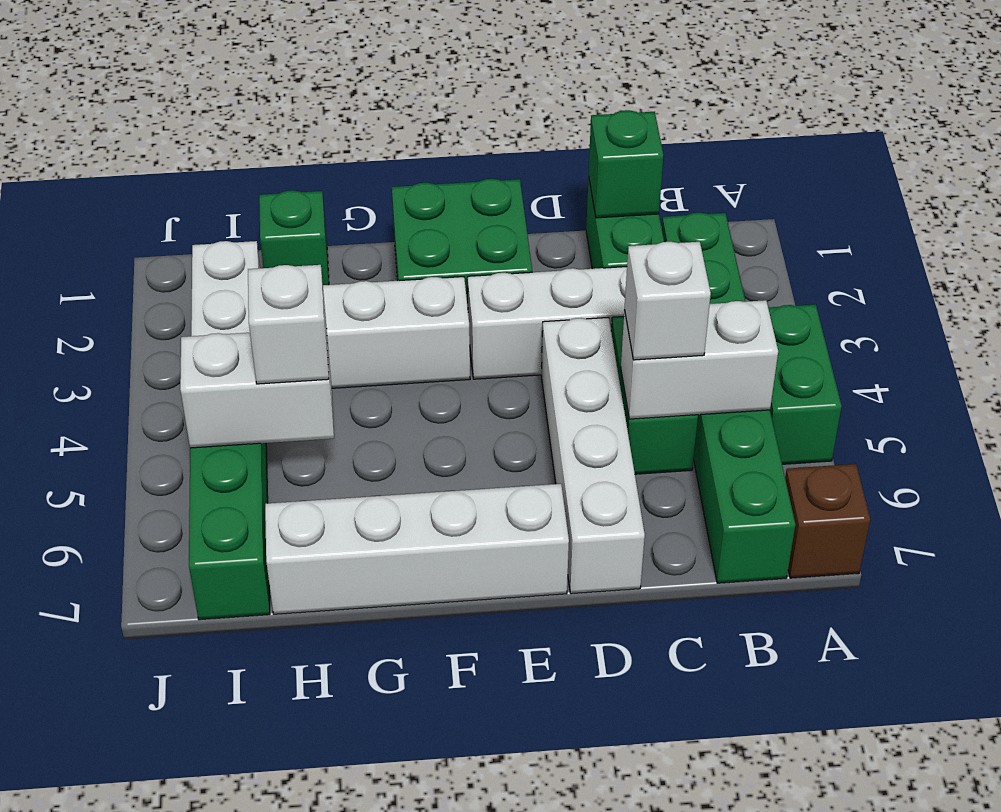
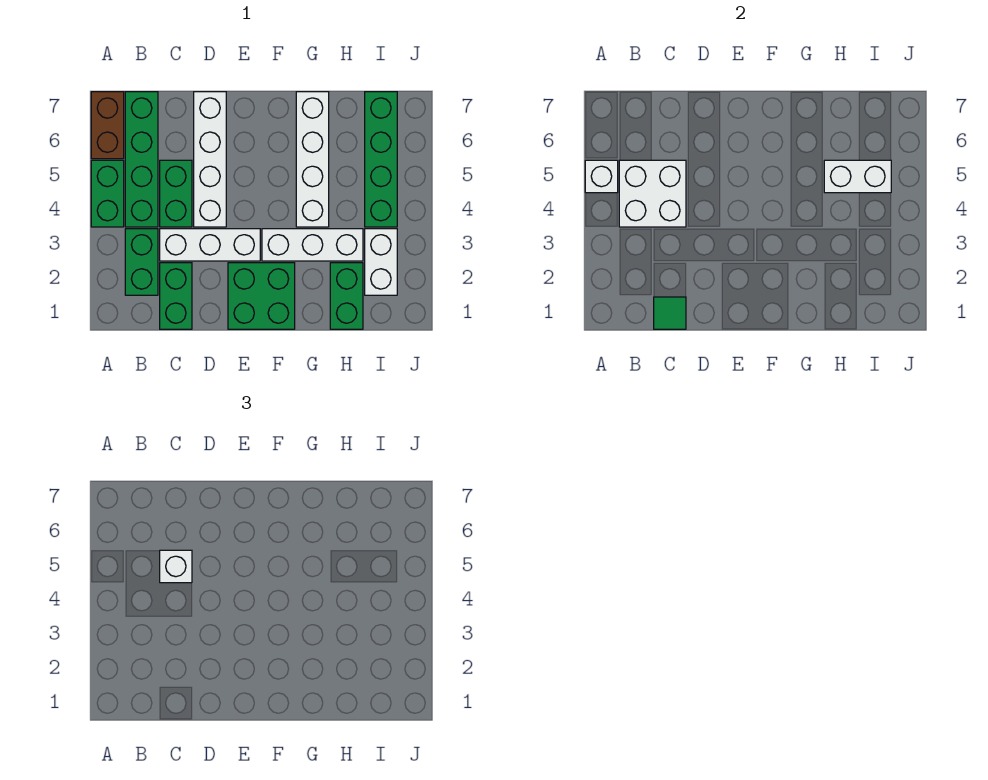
brown 1x1 brick [785,464,870,578] -> brown 1x2 brick [91,92,124,159]
white 1x2 brick [621,300,778,419] -> white 2x2 brick [619,160,686,227]
green 1x1 brick [589,110,663,218] -> green 1x1 tile [654,297,686,329]
white 1x4 brick [265,484,569,614] -> white 1x4 brick turned to [296,92,329,227]
green 1x1 brick [259,190,329,285] -> green 1x2 brick [330,263,363,329]
white 1x1 brick [248,265,329,384] -> white 1x1 brick moved to [585,160,618,193]

